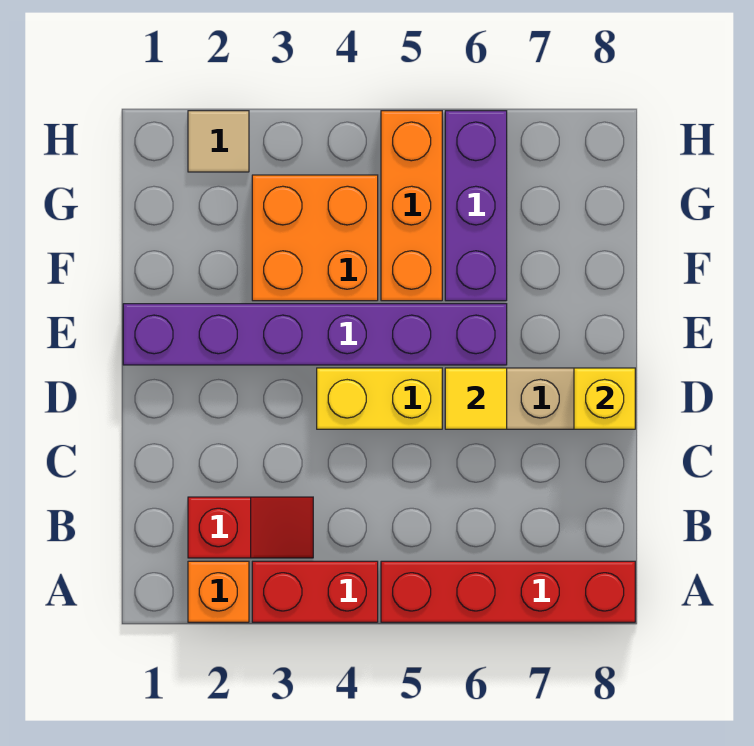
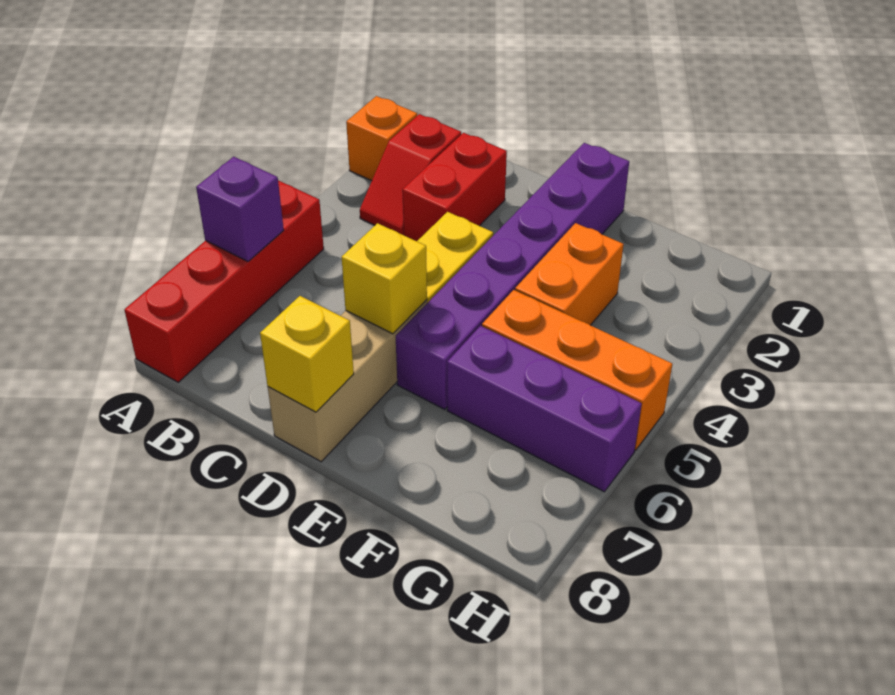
red 1x2 brick [252,561,378,622] -> red 1x2 brick moved to [402,133,507,241]
none -> purple 1x1 brick [196,157,284,261]
yellow 1x1 tile [445,368,507,429] -> yellow 1x1 brick [342,223,427,334]
orange 2x2 brick [252,175,378,301] -> orange 1x2 brick [515,223,624,325]
tan 1x1 tile [188,111,249,172] -> none

